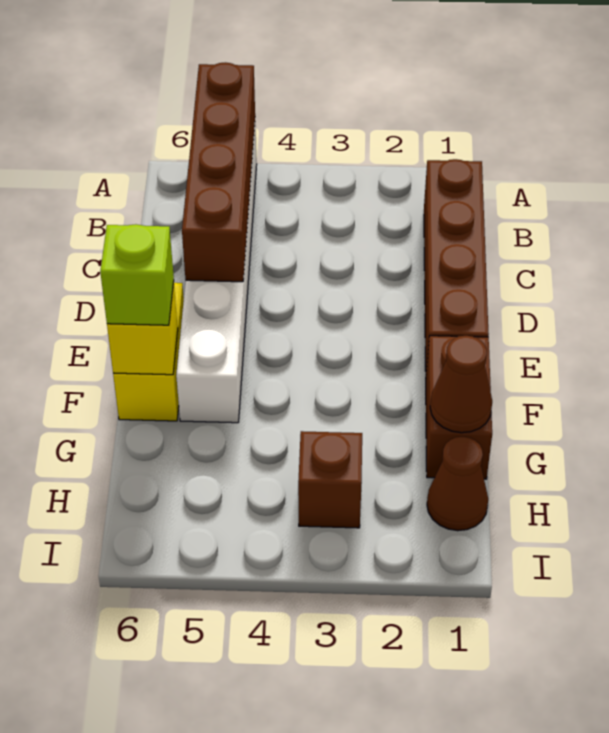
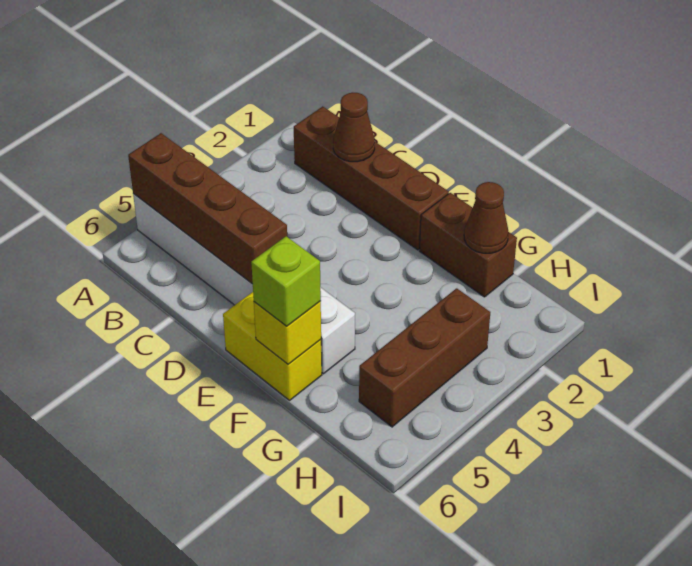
brown 1x1 cone [427,437,488,531] -> brown 1x1 cone moved to [333,93,375,162]
brown 1x1 brick [298,431,362,528] -> brown 1x3 brick [359,288,490,427]

